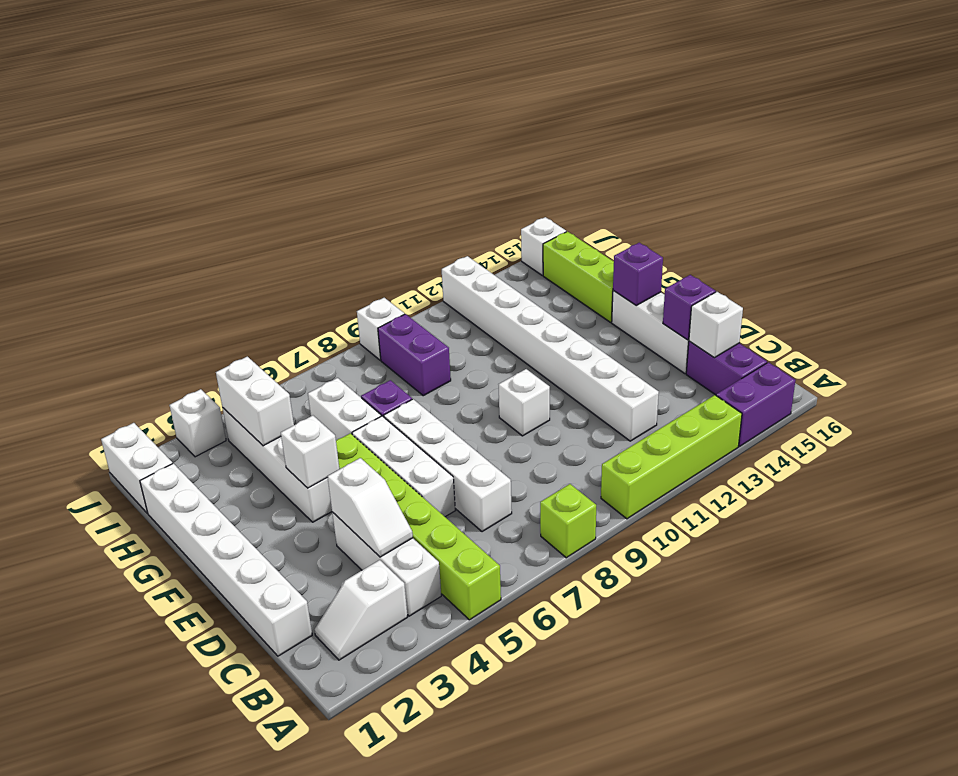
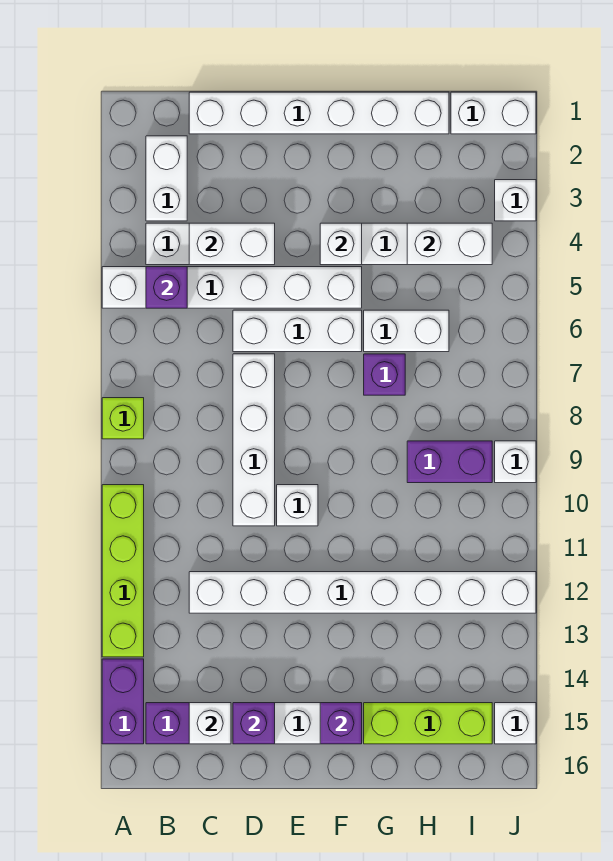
lime 1x6 brick [336,433,501,620] -> white 1x6 brick [102,267,362,308]
white 1x2 slope [315,560,407,660] -> white 1x2 brick [146,136,187,221]
none -> purple 1x1 brick [146,267,187,308]
white 1x2 slope [327,458,413,557] -> white 1x2 brick [189,223,275,265]
white 1x4 brick [384,399,512,532] -> white 1x4 brick turned to [233,354,275,526]

